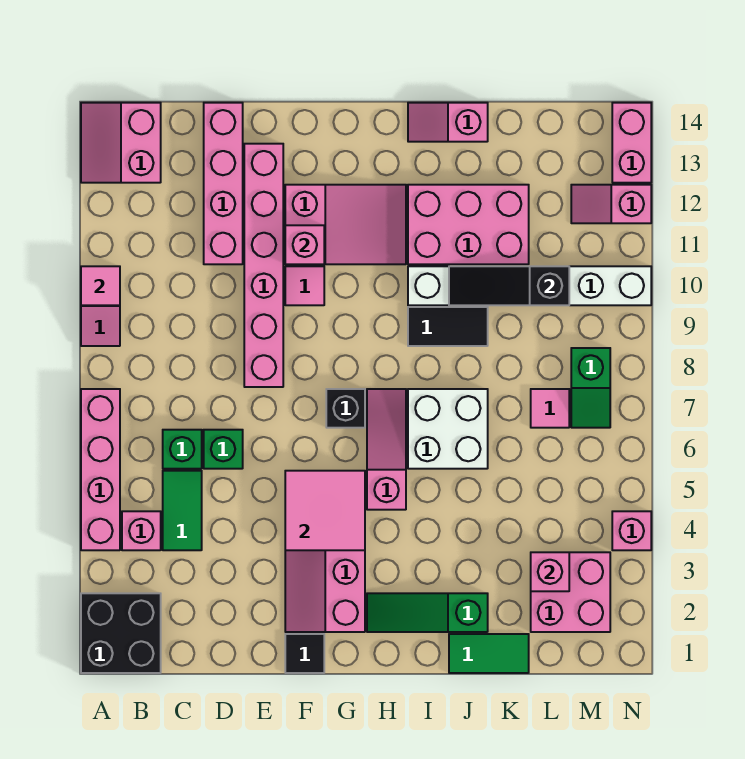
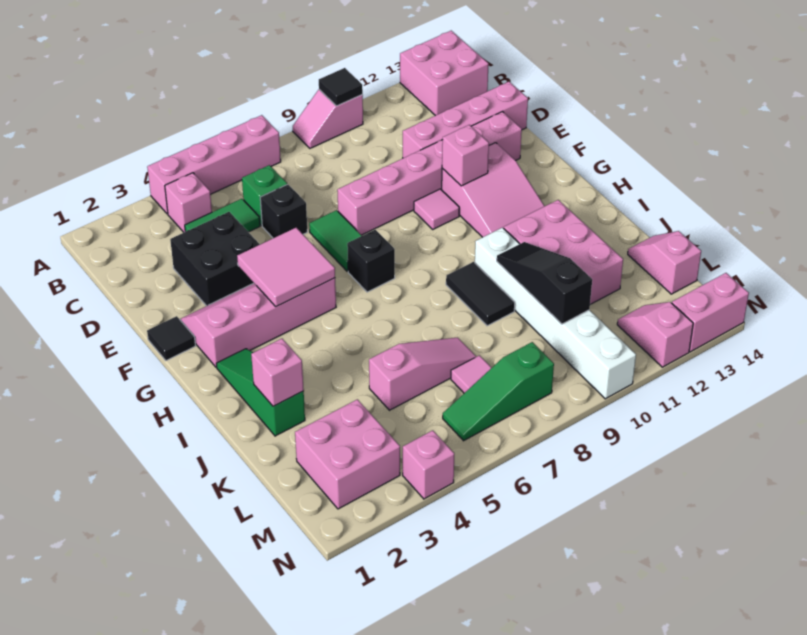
black 2x2 brick [81,593,161,673] -> black 2x2 brick moved to [170,212,260,306]
pink 1x1 tile [81,266,120,305] -> black 1x1 tile [319,68,363,106]
pink 2x2 slope [81,103,161,183] -> pink 2x2 brick [400,31,489,116]
green 1x1 brick [204,430,243,469] -> black 1x1 brick [260,184,307,238]
pink 1x3 slope [367,389,406,510] -> pink 1x3 slope moved to [369,338,476,410]
white 2x2 brick [408,389,488,469] -> none
pink 1x2 slope [408,103,488,142] -> pink 1x2 slope moved to [628,231,701,294]
green 1x2 tile [449,634,529,673] -> green 1x2 tile moved to [309,210,362,271]
pink 1x1 brick [531,552,569,591] -> pink 1x1 brick moved to [251,339,304,406]
green 1x2 slope [571,348,610,428] -> green 1x3 slope [443,342,554,441]

